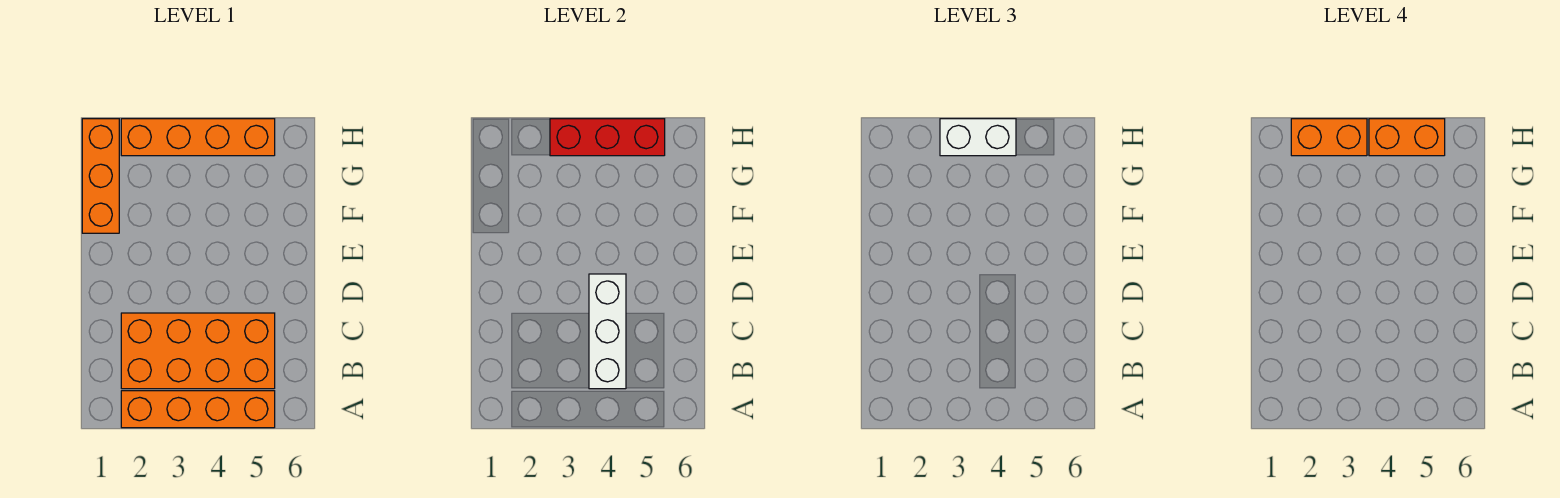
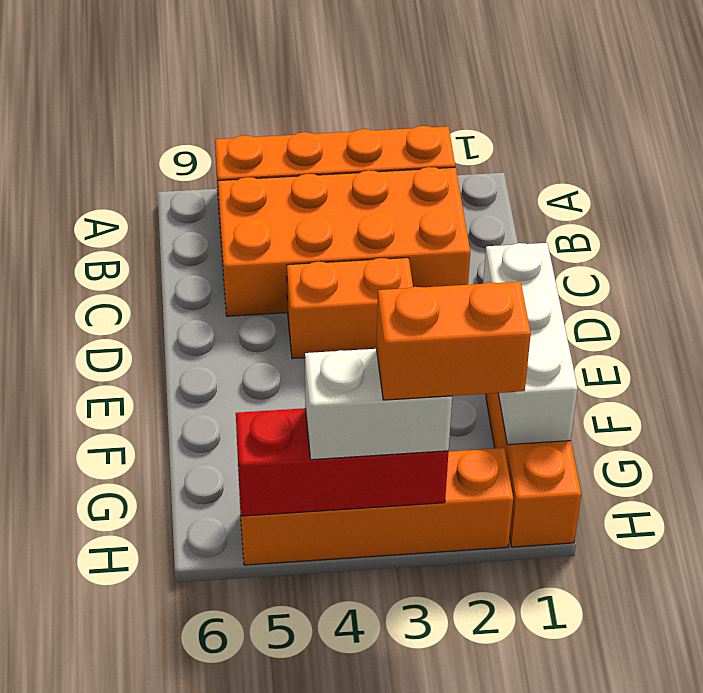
white 1x3 brick [589,274,626,389] -> white 1x3 brick moved to [483,243,578,445]
orange 1x2 brick [1369,119,1445,156] -> orange 1x2 brick moved to [287,258,413,359]

